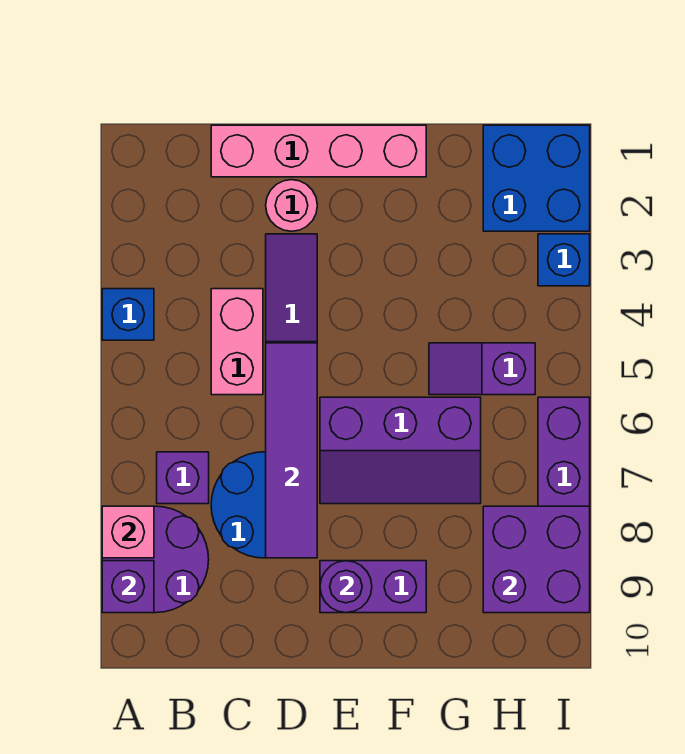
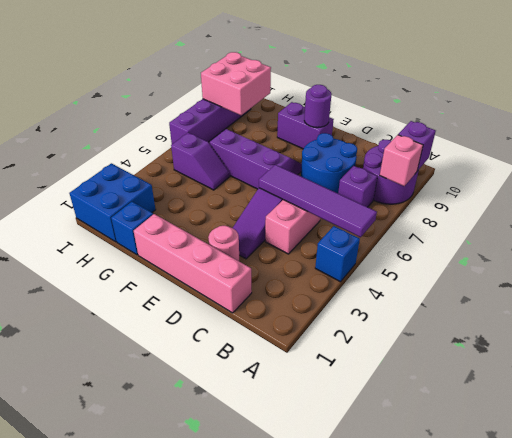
purple 1x4 tile [266,343,317,558] -> purple 1x4 tile turned to [259,165,377,237]
purple 2x2 brick [483,506,590,613] -> pink 2x2 brick [201,52,271,115]
blue 1x1 brick [538,234,590,286] -> blue 1x1 brick moved to [111,202,153,255]

